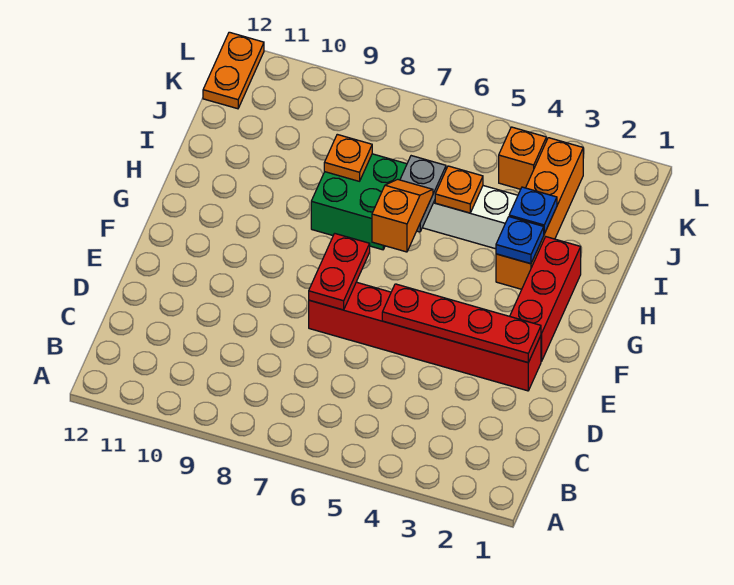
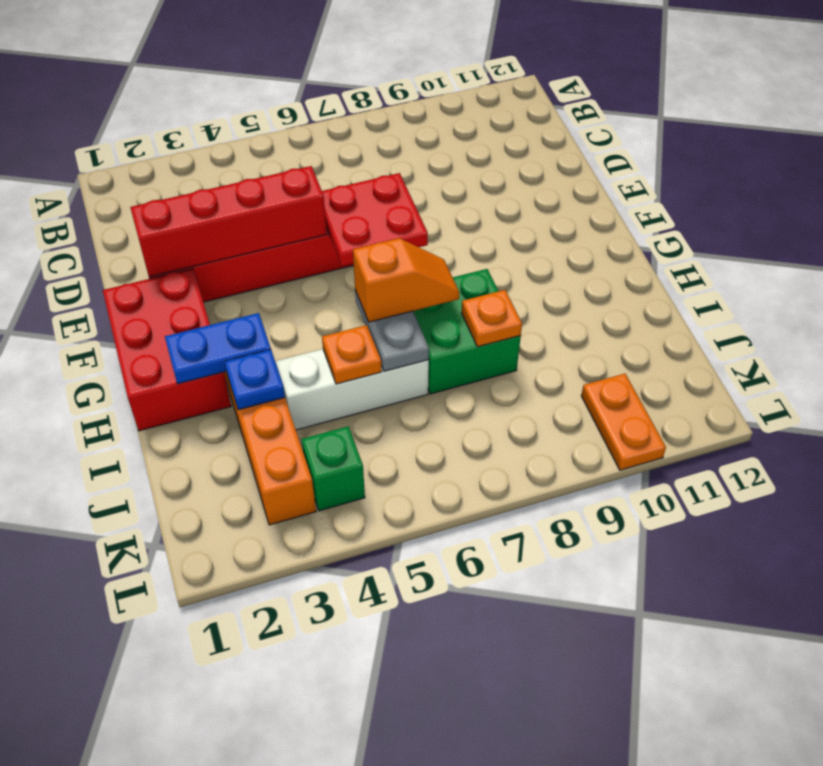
red 1x4 plate [382,284,541,362] -> red 1x4 brick [130,166,327,277]
red 1x2 plate [309,233,370,310] -> red 2x2 plate [322,173,428,266]
red 1x3 brick [510,237,581,361] -> red 2x3 brick [103,269,231,431]
orange 1x2 slope [372,179,433,252] -> orange 1x2 slope turned to [353,238,459,322]
blue 1x1 plate [496,217,544,264] -> blue 1x2 plate [165,313,271,384]
orange 1x1 brick [499,127,546,189] -> green 1x1 brick [301,426,365,511]
orange 1x2 plate [203,32,264,109] -> orange 1x2 plate moved to [581,374,666,470]

